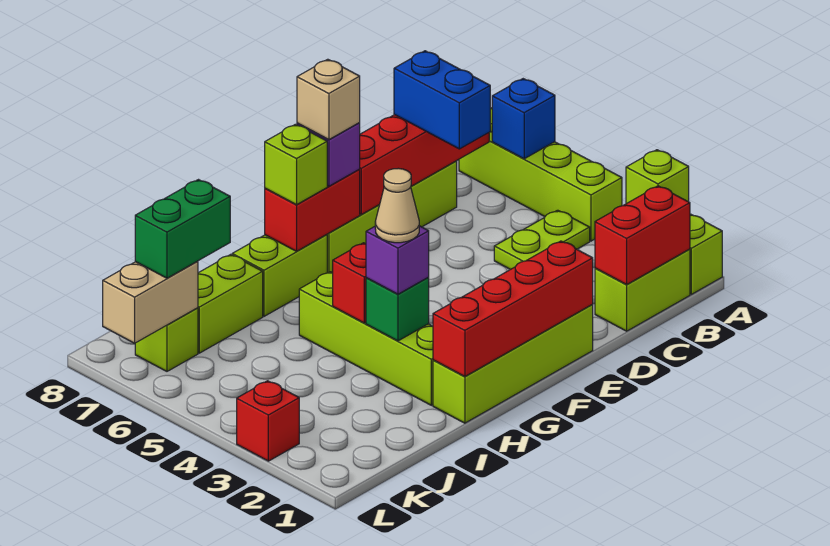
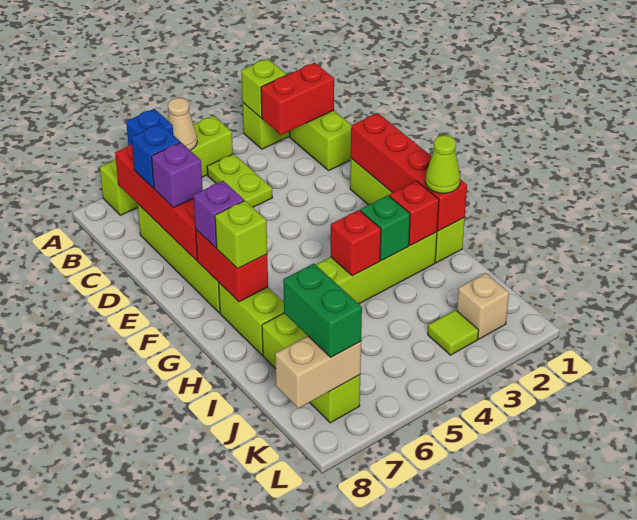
red 1x2 brick [595,186,690,284] -> red 1x2 brick turned to [261,63,334,135]
blue 1x2 brick [394,51,490,149] -> blue 1x1 brick [131,124,180,188]
tan 1x1 brick [297,59,360,140] -> tan 1x1 brick moved to [457,273,509,339]
none -> lime 1x1 cone [425,135,460,193]
purple 1x1 brick [366,226,429,294] -> purple 1x1 brick moved to [152,142,203,208]
tan 1x1 cone [375,168,419,243] -> tan 1x1 cone moved to [167,98,197,150]
none -> lime 1x1 tile [428,310,479,355]
tan 1x2 brick [103,261,198,343] -> tan 1x2 brick turned to [275,336,361,408]
red 1x1 brick [237,381,299,461] -> red 1x1 brick moved to [389,181,439,246]

